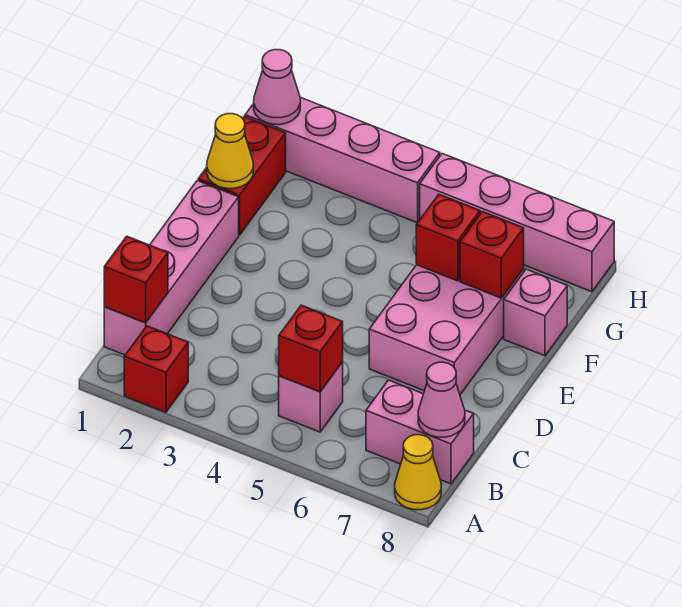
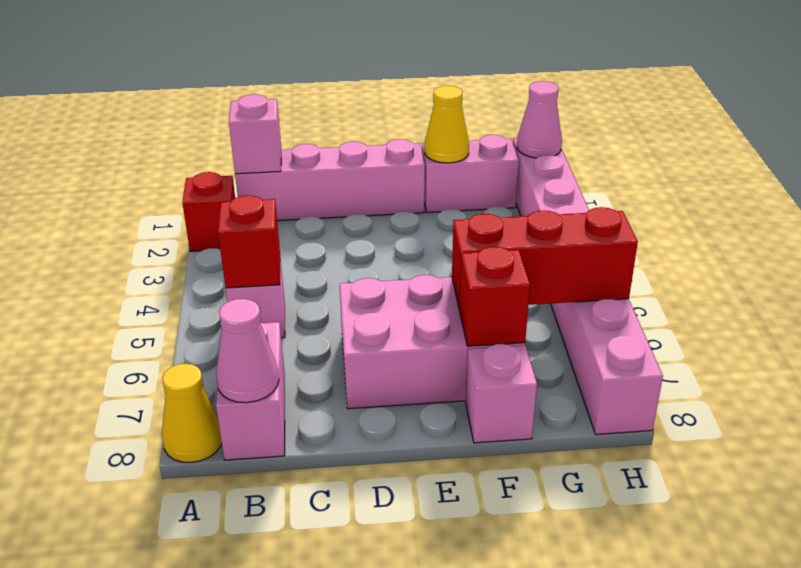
red 1x1 brick [104,236,168,323] -> pink 1x1 brick [229,94,281,174]
red 1x2 brick [198,117,286,235] -> pink 1x2 brick [422,135,519,213]
red 1x1 brick [416,195,480,281] -> red 1x3 brick [452,207,638,309]

